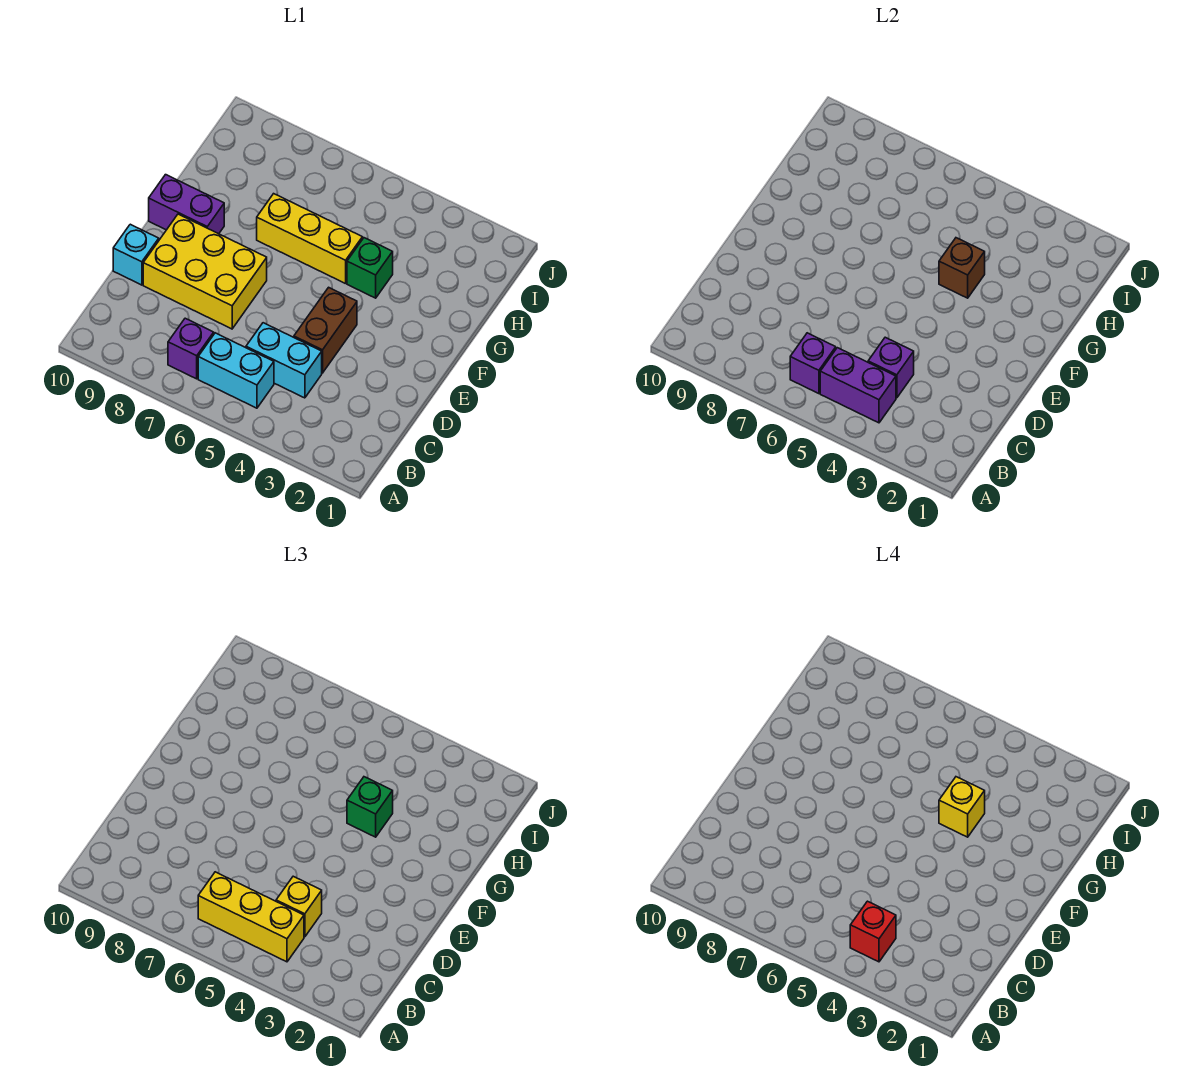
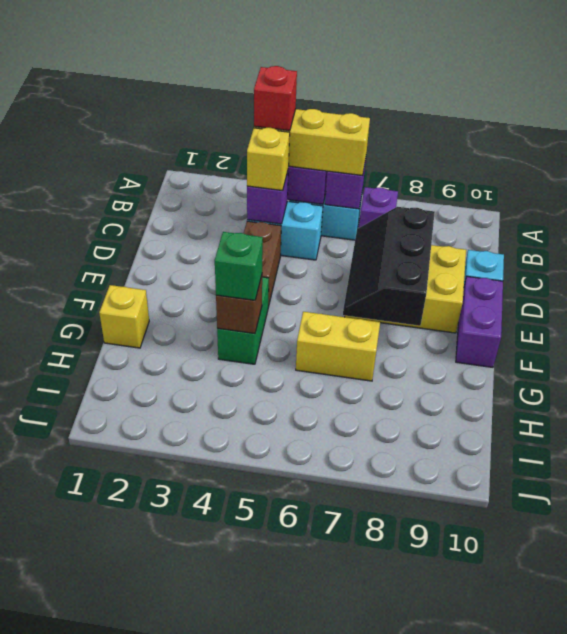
none -> black 2x3 slope [343,207,435,326]
purple 1x2 brick [149,175,224,234] -> purple 1x2 brick turned to [456,276,503,367]
green 1x1 brick [347,238,393,298] -> green 1x2 brick [217,277,269,364]
yellow 1x1 brick [939,777,985,837] -> yellow 1x1 brick moved to [99,285,149,348]
yellow 1x3 brick [257,194,362,284] -> yellow 1x2 brick [296,312,380,381]

